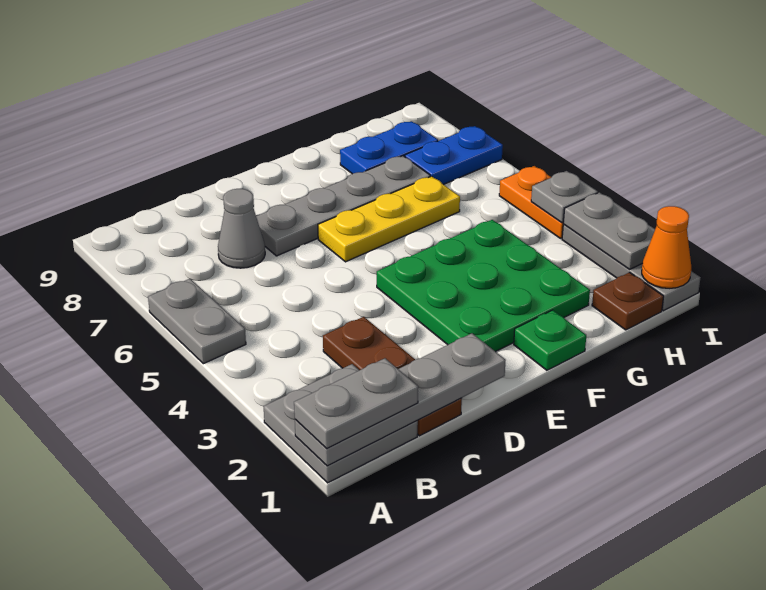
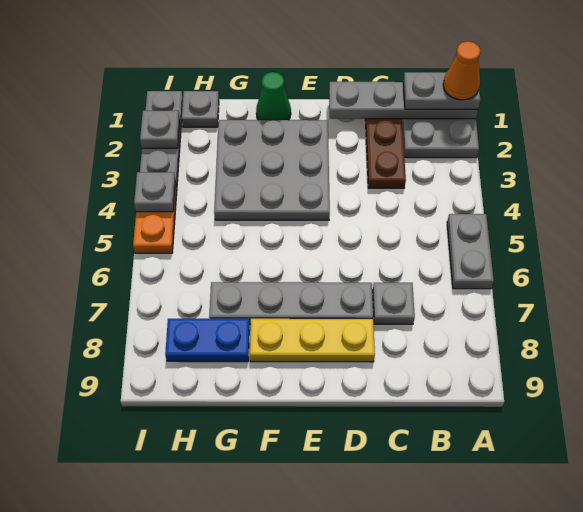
grey 1x1 cone [218,189,265,268] -> grey 1x1 plate [373,283,415,324]
green 3x3 plate [377,220,590,352] -> grey 3x3 plate [214,120,330,220]
yellow 1x3 plate [318,176,460,262] -> yellow 1x3 plate moved to [250,319,375,362]
green 1x1 plate [514,310,586,370] -> green 1x1 cone [256,72,291,120]
brown 1x1 plate [592,272,664,330] -> grey 1x1 plate [182,91,219,127]
blue 1x2 plate [405,126,503,185] -> none
orange 1x1 cone [642,206,691,288] -> orange 1x1 cone moved to [443,41,481,100]
grey 1x2 plate [563,192,655,269] -> grey 1x1 plate [140,111,180,148]

